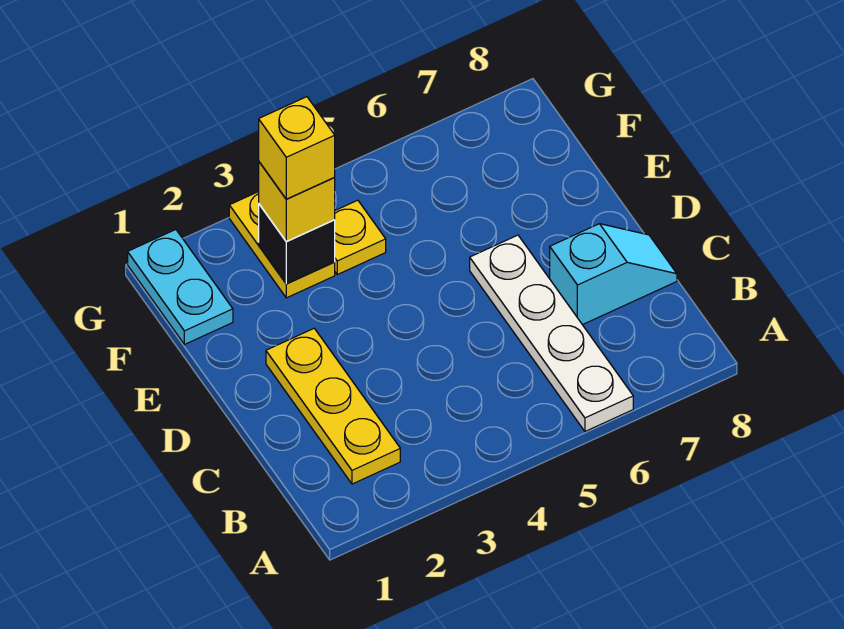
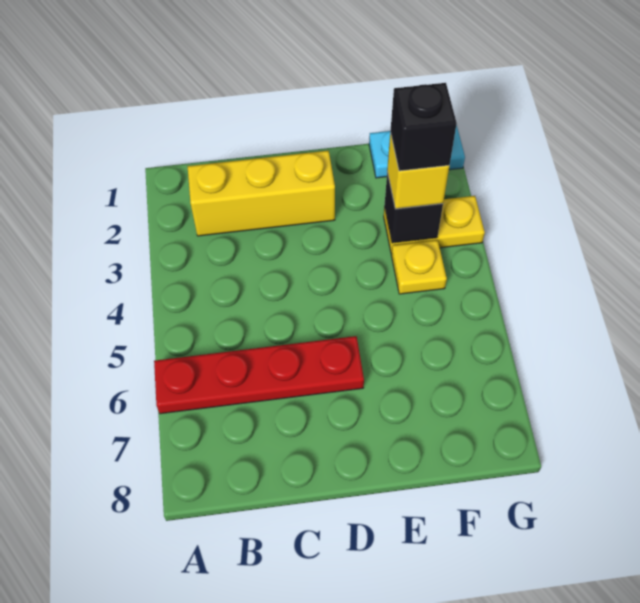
white 1x4 plate [470,235,633,431] -> red 1x4 plate [154,336,364,414]
yellow 1x3 plate [266,328,400,484] -> yellow 1x3 brick [188,151,335,236]
cyan 1x2 slope [550,224,677,325] -> none
yellow 1x1 brick [259,97,335,199] -> black 1x1 brick [390,83,457,171]

